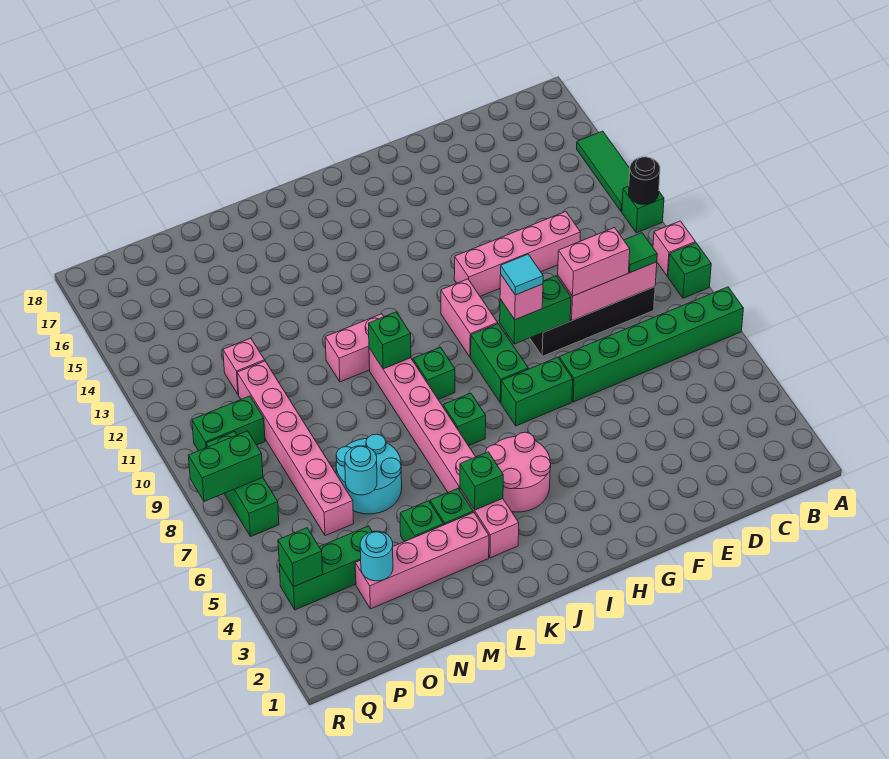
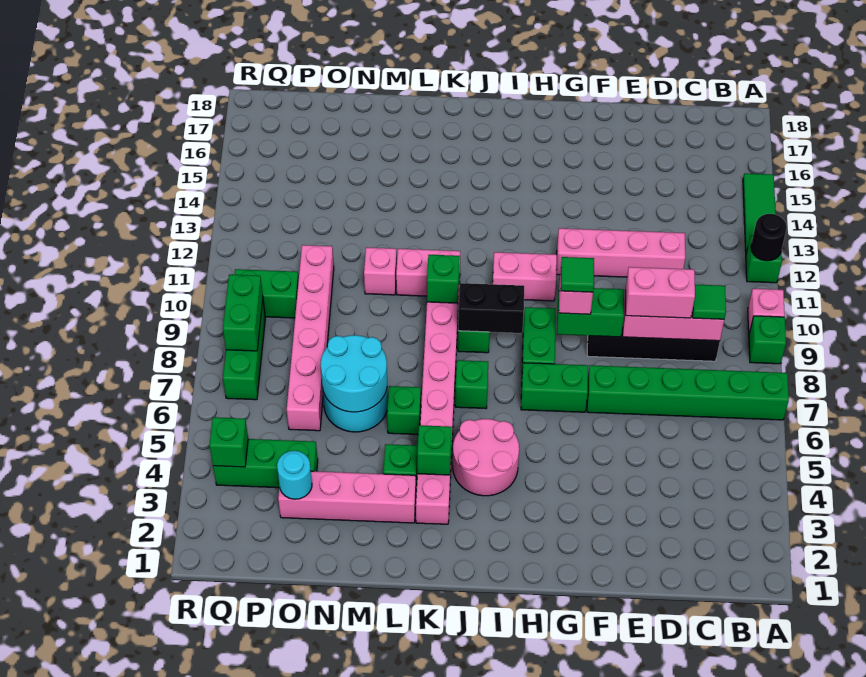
cyan 1x1 tile [501,254,543,295] -> green 1x1 tile [561,257,594,292]
pink 1x2 brick [441,279,498,357] -> pink 1x2 brick turned to [493,252,557,301]
none -> black 1x2 brick [458,283,524,333]
green 1x1 brick [400,501,443,542] -> green 1x1 brick moved to [387,386,421,434]
cyan 1x1 round brick [345,446,377,495] -> cyan 2x2 round brick [321,335,387,412]
pink 1x1 brick [223,338,265,395] -> pink 1x1 brick moved to [364,247,397,295]
green 1x2 brick [188,431,263,501] -> green 1x2 brick turned to [223,274,263,351]

